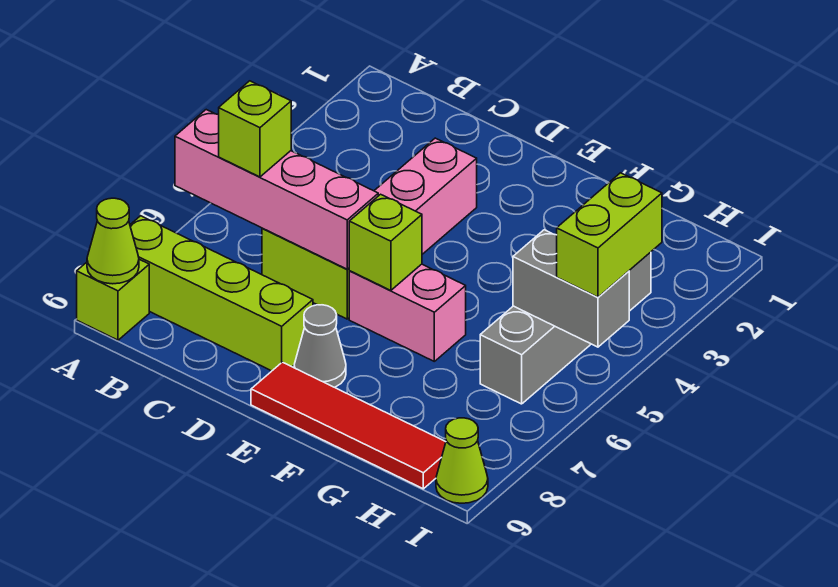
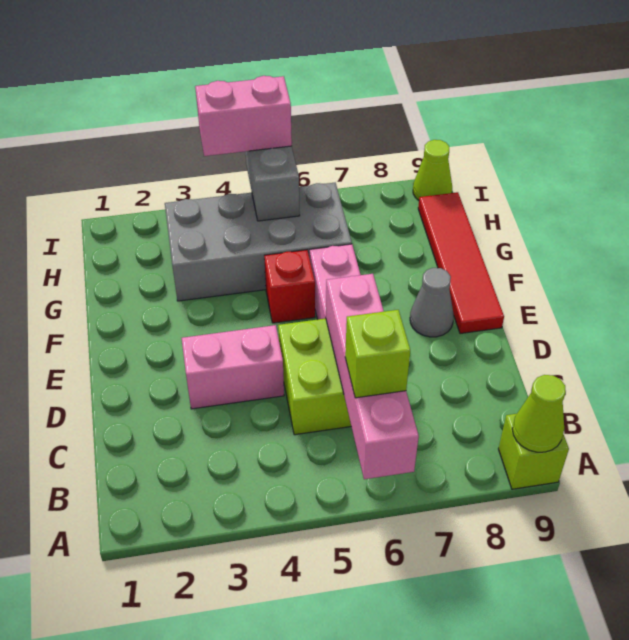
lime 1x4 brick [130,216,313,371] -> none
lime 1x1 brick [349,194,422,290] -> none
none -> red 1x1 brick [264,250,315,323]
grey 1x4 brick [480,252,651,404] -> grey 2x4 brick [165,183,352,301]
lime 1x2 brick [557,173,662,297] -> pink 1x2 brick [195,76,292,156]

